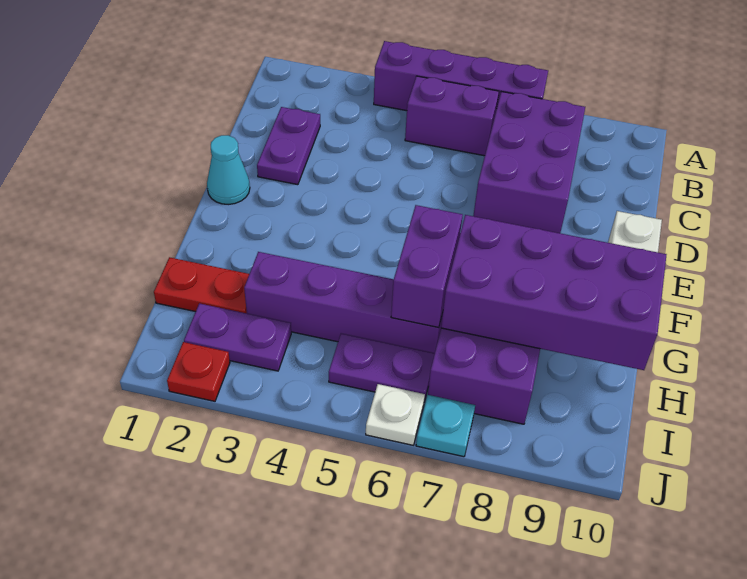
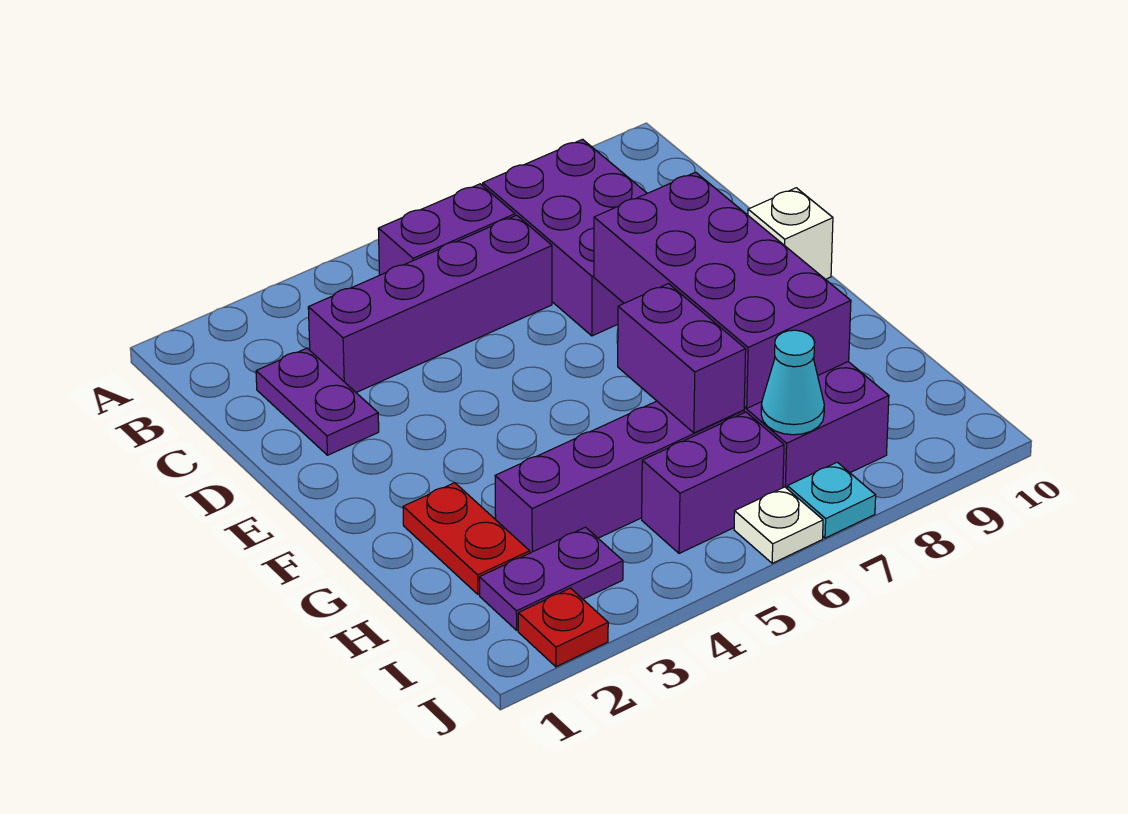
purple 1x4 brick [374,41,548,111] -> purple 1x4 brick moved to [308,215,552,392]
cyan 1x1 cone [207,135,250,204] -> cyan 1x1 cone moved to [761,330,824,435]
purple 2x4 brick [441,215,667,370] -> purple 2x4 brick turned to [594,172,851,408]
red 1x2 plate [154,257,249,313] -> red 1x2 plate turned to [403,483,530,594]
purple 1x2 plate [329,333,435,401] -> purple 1x2 brick [642,412,784,553]

